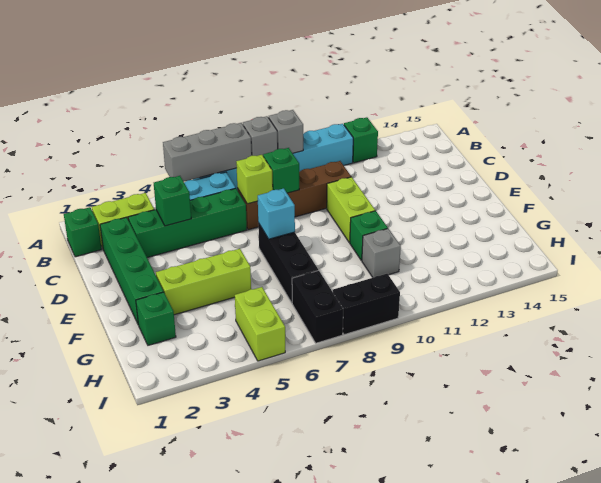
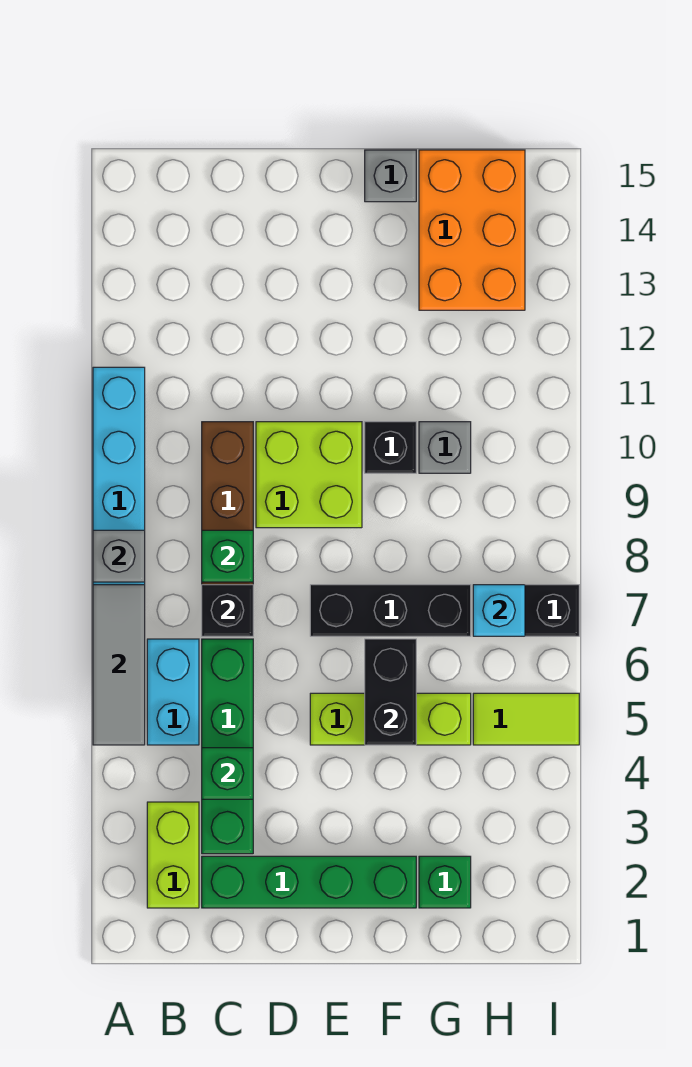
grey 1x3 brick [163,123,252,182] -> grey 1x3 tile [93,585,145,745]
grey 1x1 brick [269,110,303,153] -> grey 1x1 brick moved to [365,150,416,202]
green 1x1 brick [344,117,378,163] -> none
green 1x1 brick [64,207,102,257] -> none
lime 1x1 brick [236,155,273,204] -> black 1x1 brick [202,585,253,636]
lime 1x2 brick [327,177,375,243] -> lime 2x2 brick [256,422,362,528]
cyan 1x1 brick [258,188,295,239] -> cyan 1x1 brick moved to [473,585,525,636]
lime 1x3 brick [156,249,251,315] -> lime 1x3 brick turned to [310,693,471,745]
green 1x1 brick [350,211,388,261] -> black 1x1 brick [365,422,416,473]
none -> orange 2x3 brick [419,150,525,310]
lime 1x2 brick [235,287,285,361] -> lime 1x2 tile [473,693,579,745]
black 1x2 brick [333,274,400,335] -> black 1x2 brick moved to [365,639,416,745]

